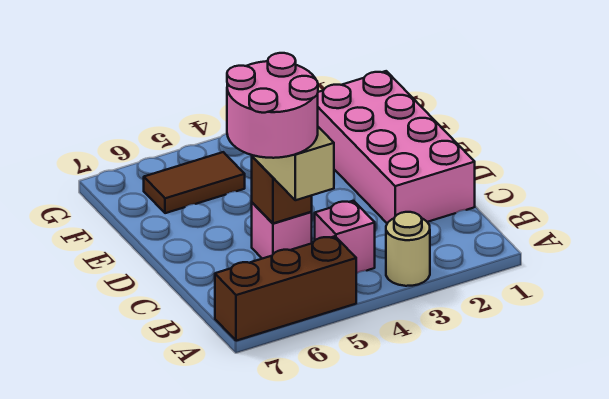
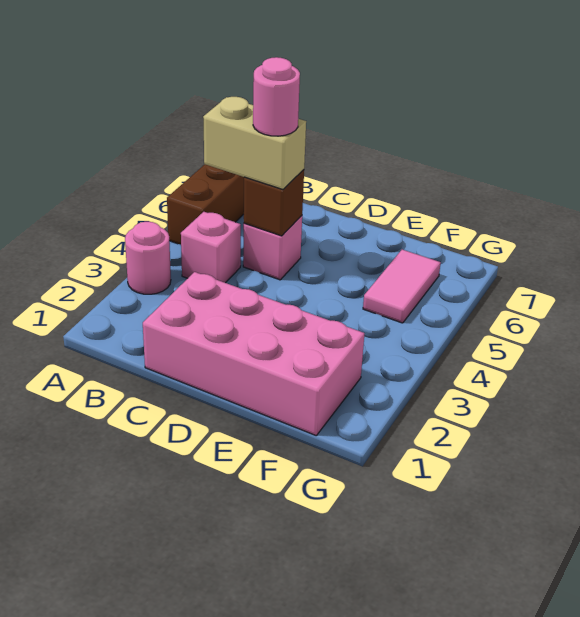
tan 1x1 round brick [386,212,430,286] -> pink 1x1 round brick [125,222,171,294]
pink 2x2 round brick [227,53,318,158] -> pink 1x1 round brick [253,57,300,136]
brown 1x2 tile [144,152,245,213] -> pink 1x2 tile [363,250,441,323]

